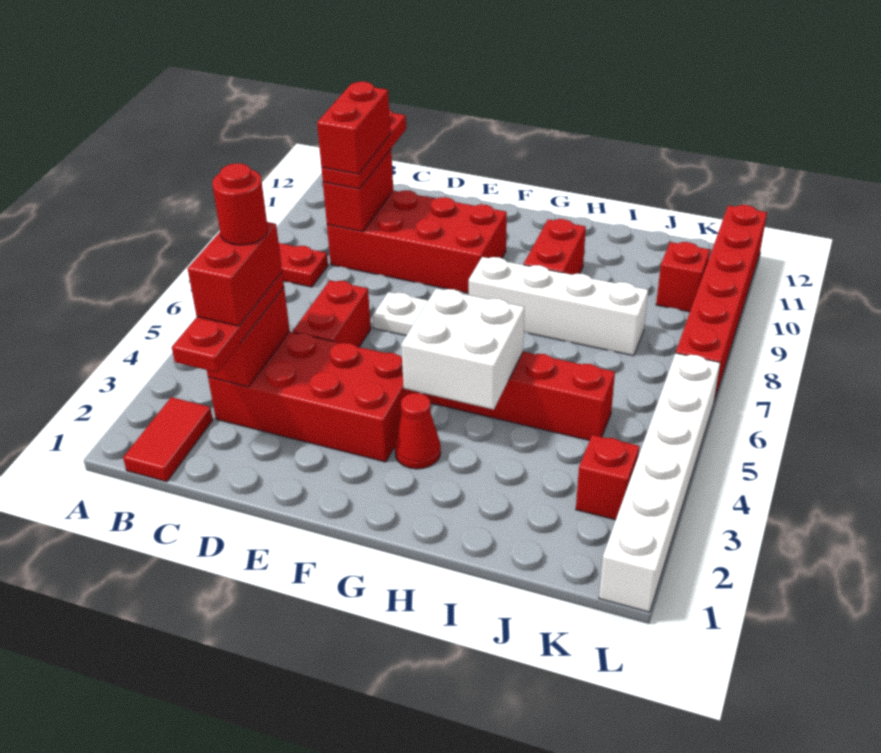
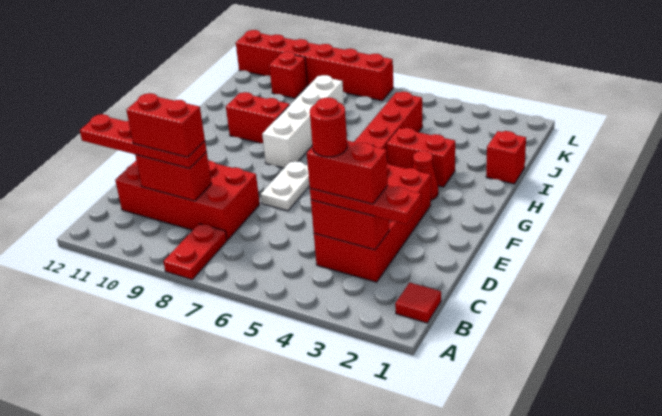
red 1x2 tile [123,397,213,482] -> red 1x1 tile [395,283,441,323]
red 2x4 brick [327,190,507,293] -> red 2x4 brick turned to [115,161,260,240]
red 1x3 plate [321,109,406,189] -> red 1x4 plate [80,114,207,168]
red 1x2 brick [293,280,371,347] -> red 1x2 brick moved to [387,128,455,187]
white 2x2 brick [401,288,524,409] -> none
red 1x1 brick [576,435,639,520] -> red 1x1 brick moved to [486,131,526,184]
white 1x6 brick [599,353,720,612] -> none

